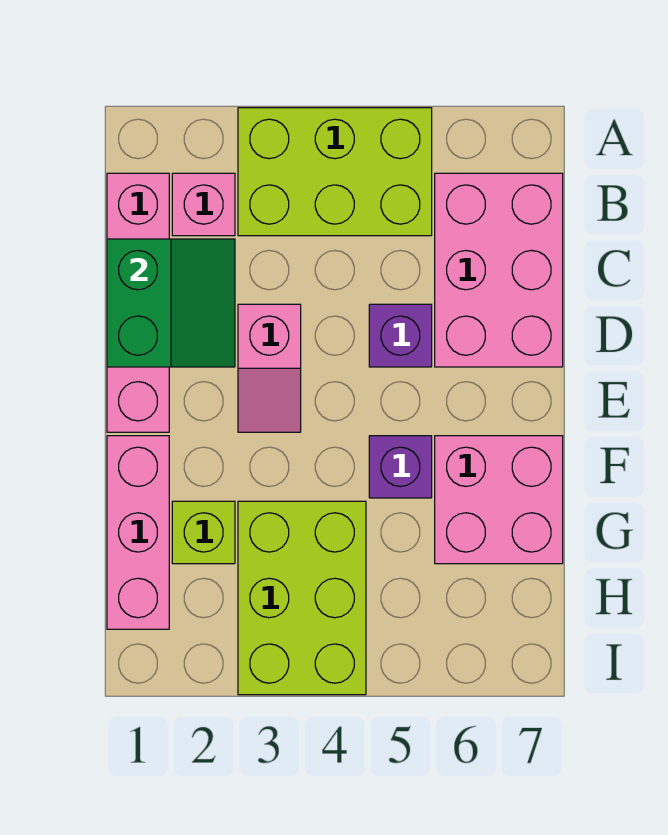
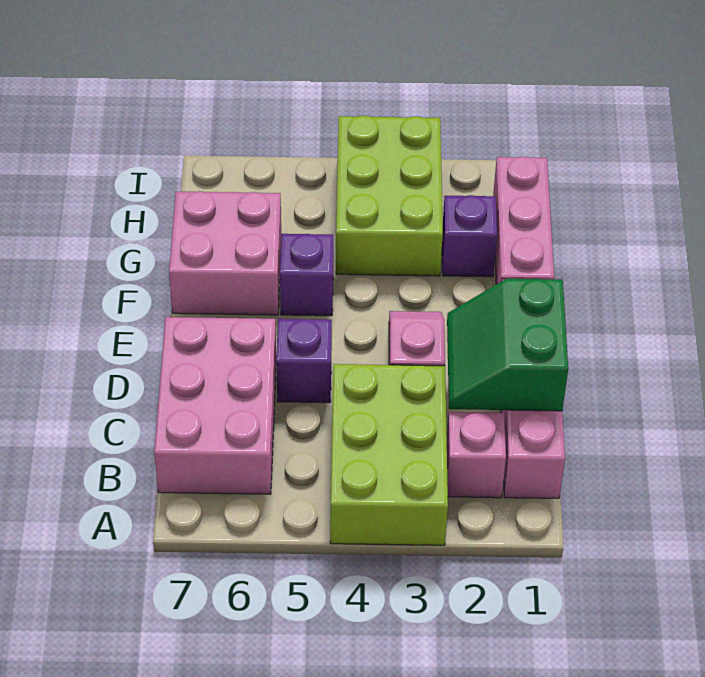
lime 2x3 brick [238,108,432,236] -> lime 2x3 brick turned to [330,364,448,545]
lime 1x1 brick [172,501,235,564] -> purple 1x1 brick [442,195,497,277]

